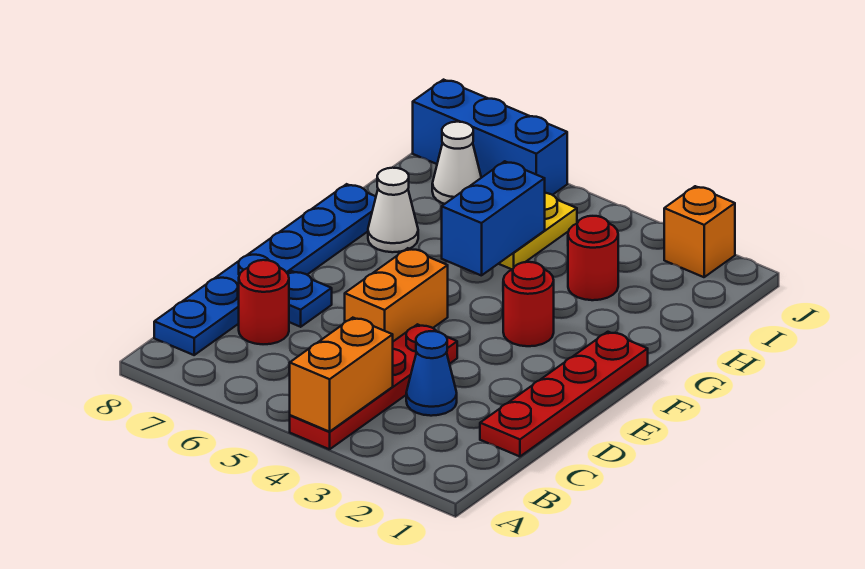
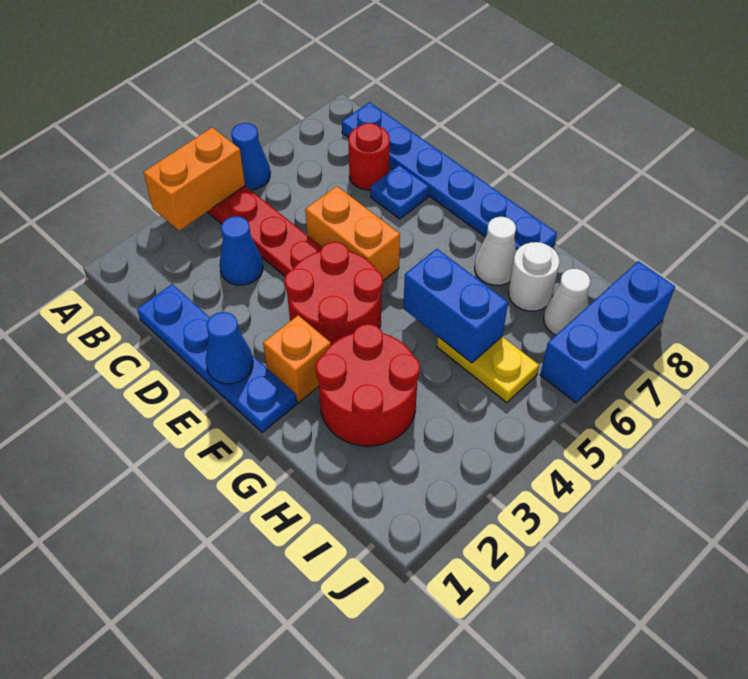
orange 1x2 brick [290,318,393,432] -> orange 1x2 brick turned to [144,127,245,231]
none -> blue 1x1 cone [231,123,270,190]
red 1x4 plate [480,332,648,457] -> blue 1x4 plate [137,284,297,432]
none -> blue 1x1 cone [205,312,253,384]
red 1x1 round brick [503,262,554,346] -> red 2x2 round brick [285,242,383,345]
red 1x1 round brick [568,216,618,300] -> red 2x2 round brick [316,324,420,446]
none -> white 1x1 round brick [508,242,560,311]
orange 1x1 brick [664,186,735,277] -> orange 1x1 brick moved to [263,315,331,402]

